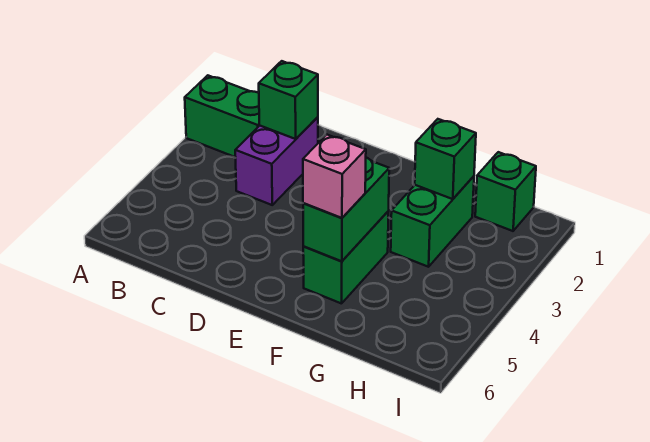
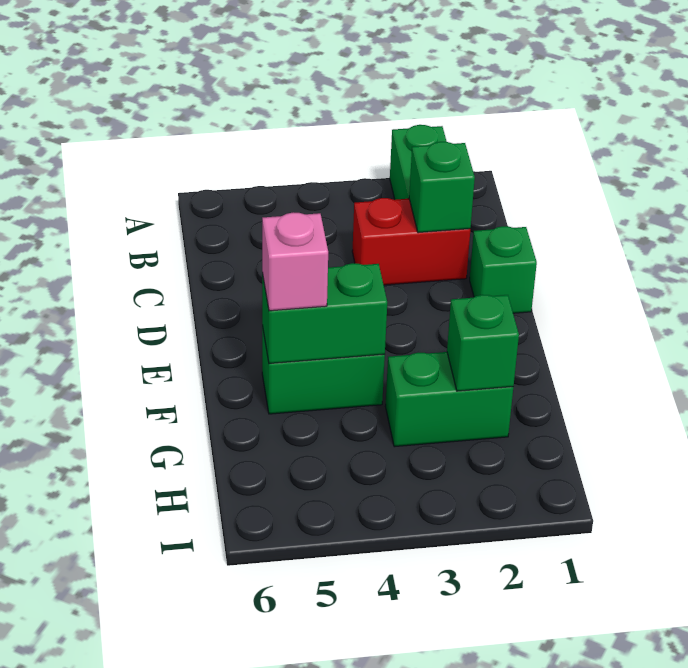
purple 1x2 brick [235,117,318,205] -> red 1x2 brick [352,198,470,285]
green 1x1 brick [475,152,536,231] -> green 1x1 brick moved to [470,226,537,313]

